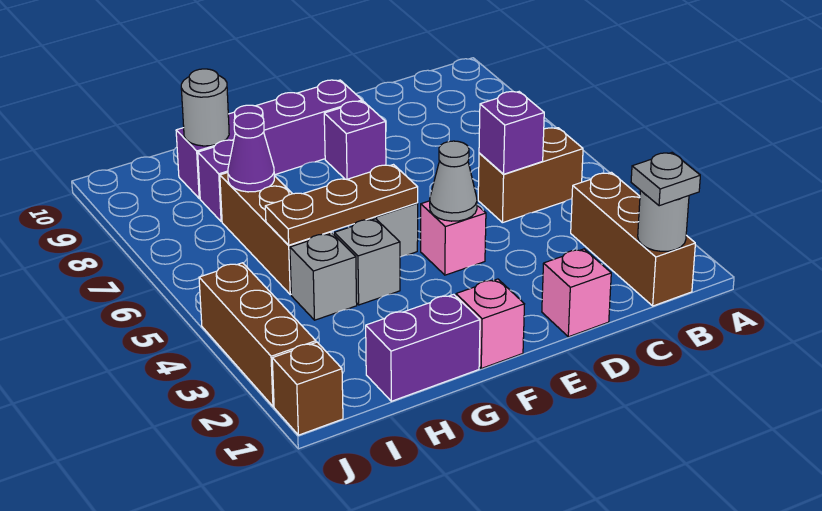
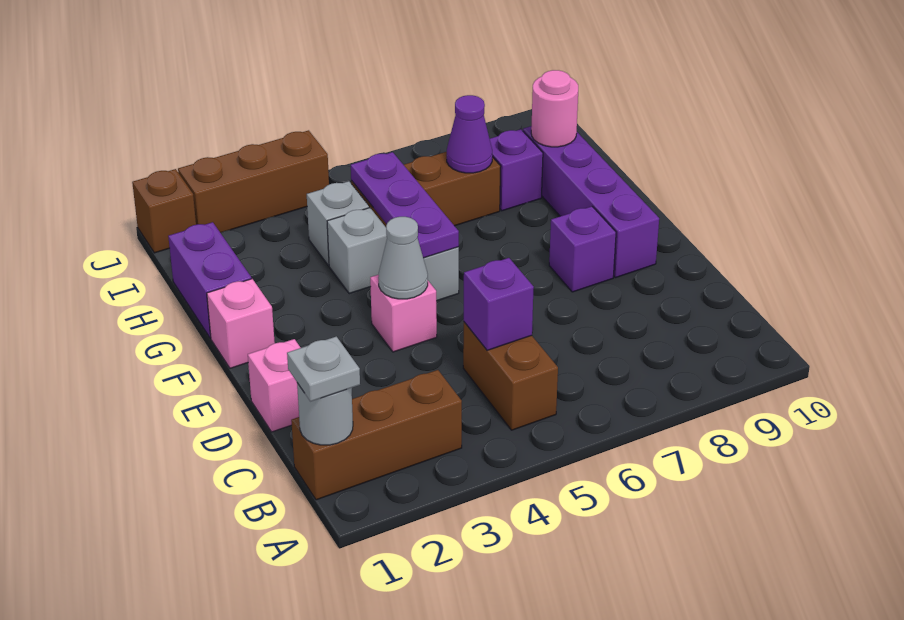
brown 1x3 plate [265,165,418,245] -> purple 1x3 plate [351,152,459,258]
grey 1x1 round brick [181,69,229,146] -> pink 1x1 round brick [531,70,578,147]

